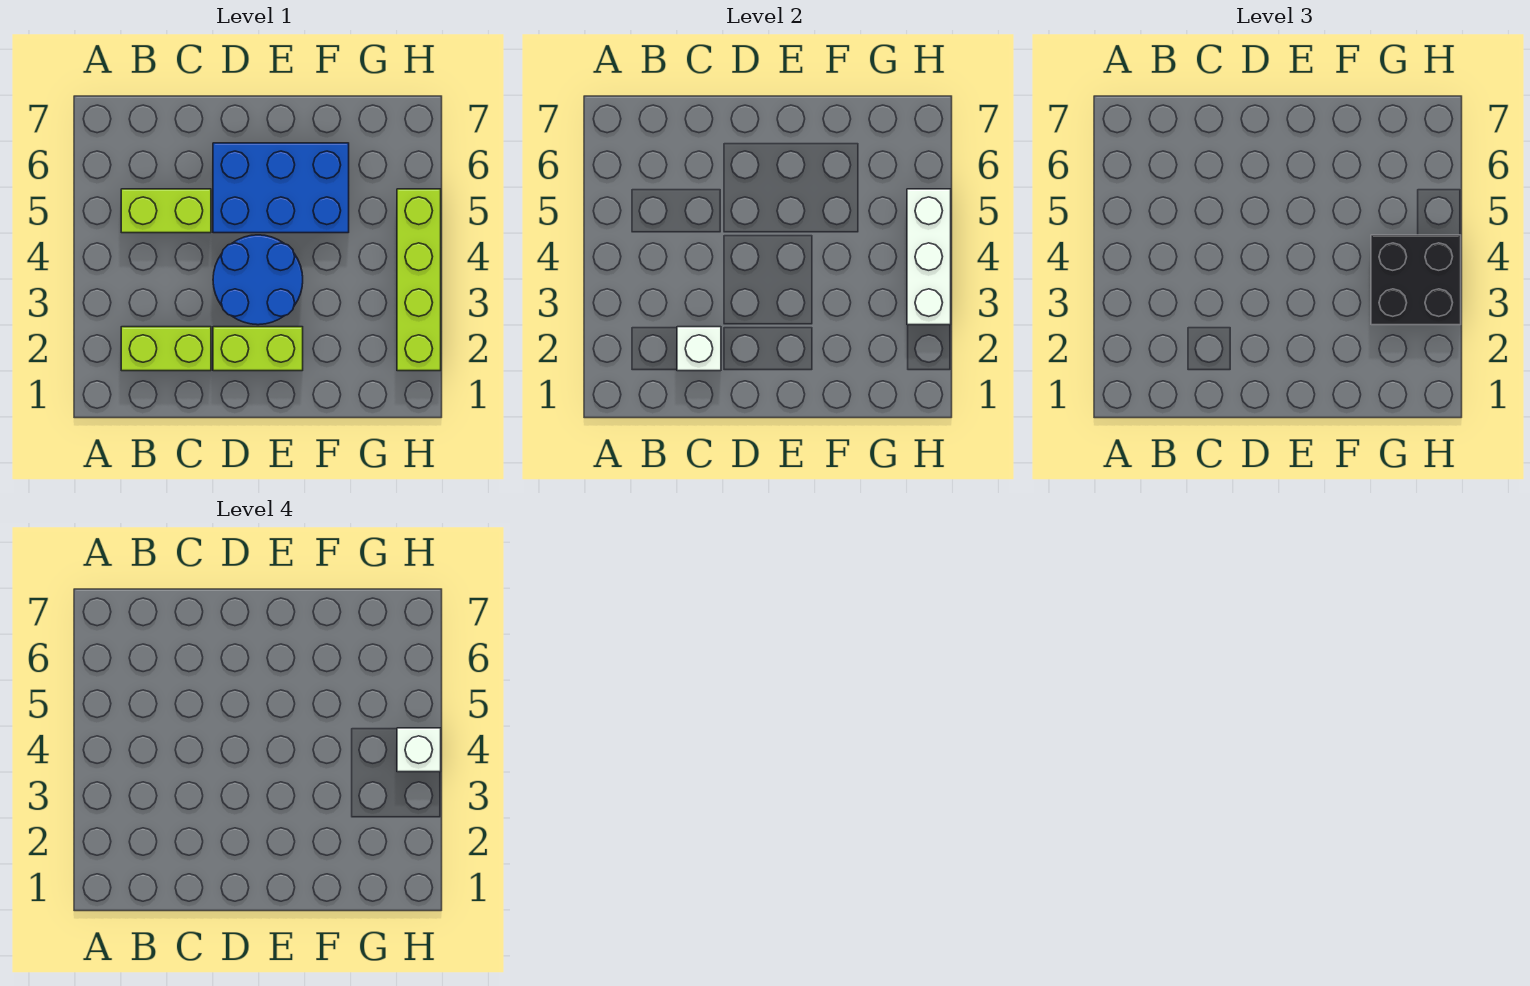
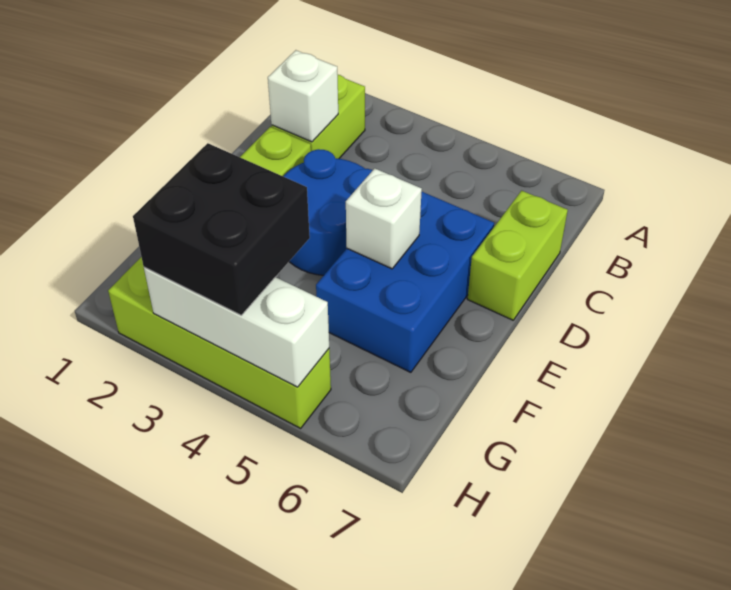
lime 1x2 brick [121,189,211,233] -> lime 1x2 brick moved to [468,191,568,320]
white 1x1 brick [397,728,441,772] -> white 1x1 brick moved to [346,168,422,269]

